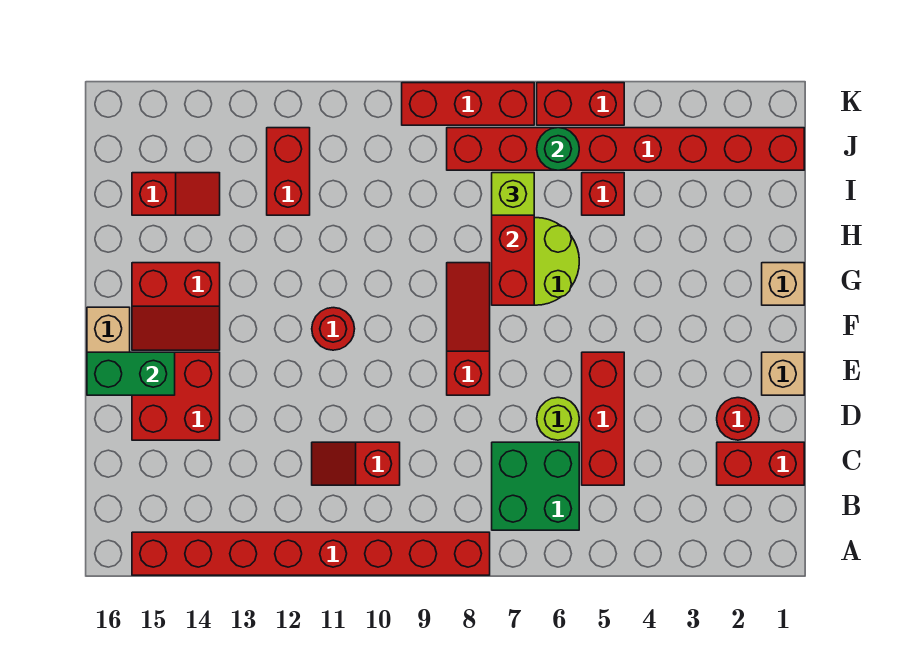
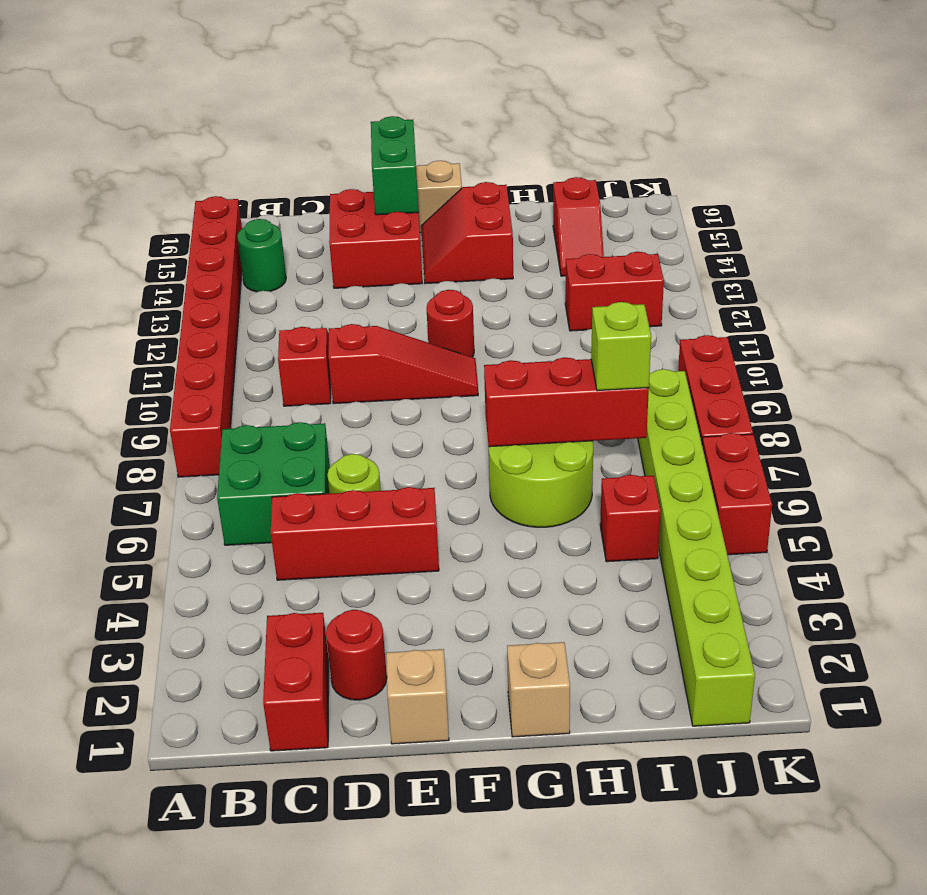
red 1x3 slope [447,263,490,395] -> red 1x3 slope moved to [328,324,478,404]
red 1x8 brick [447,128,804,170] -> lime 1x8 brick [638,369,755,726]
green 1x1 round brick [537,128,579,170] -> green 1x1 round brick moved to [237,219,286,292]

